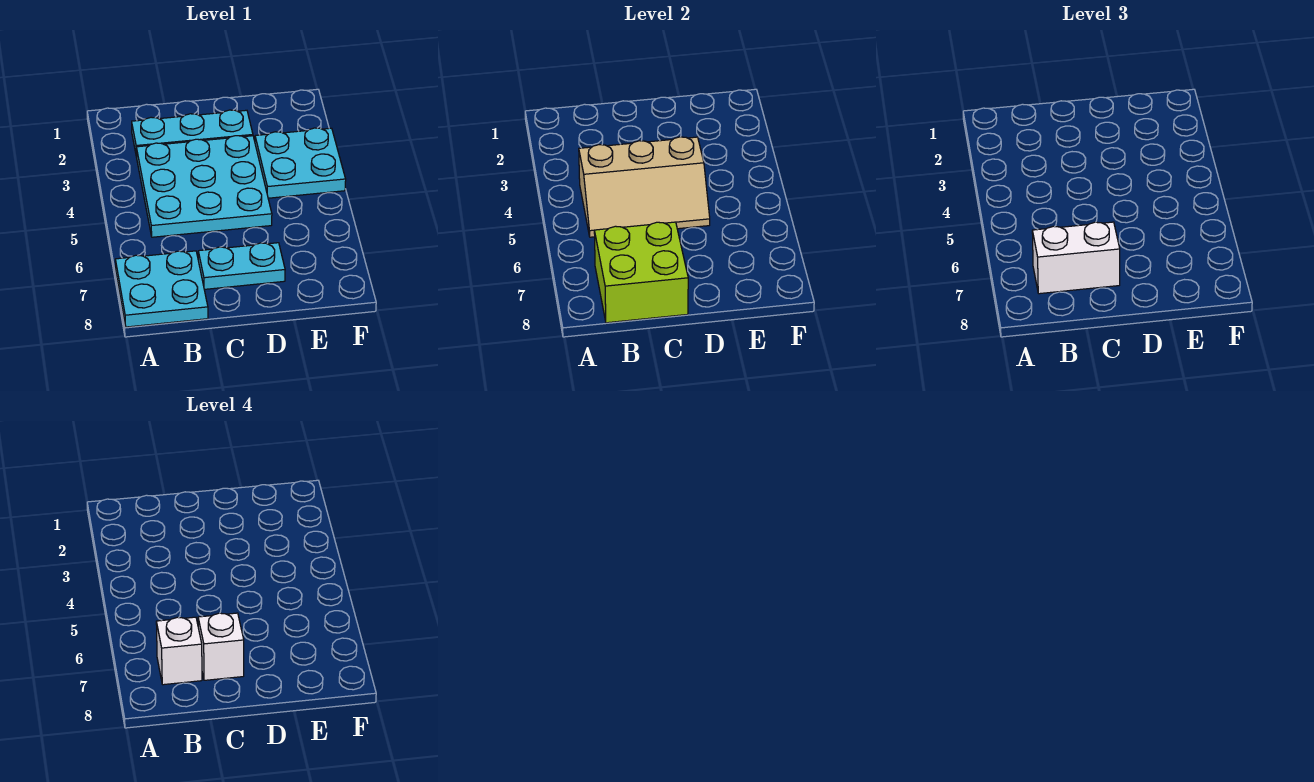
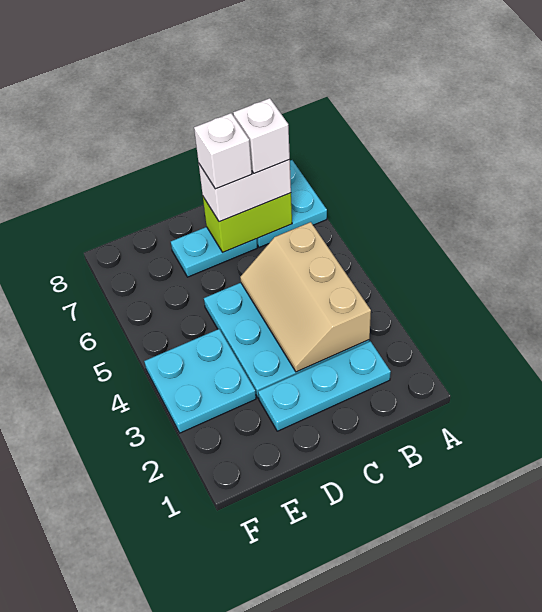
tan 2x3 slope [579,137,710,237] -> tan 2x3 slope turned to [240,222,371,372]
lime 2x2 brick [594,222,688,323] -> lime 1x2 brick [203,193,292,252]

